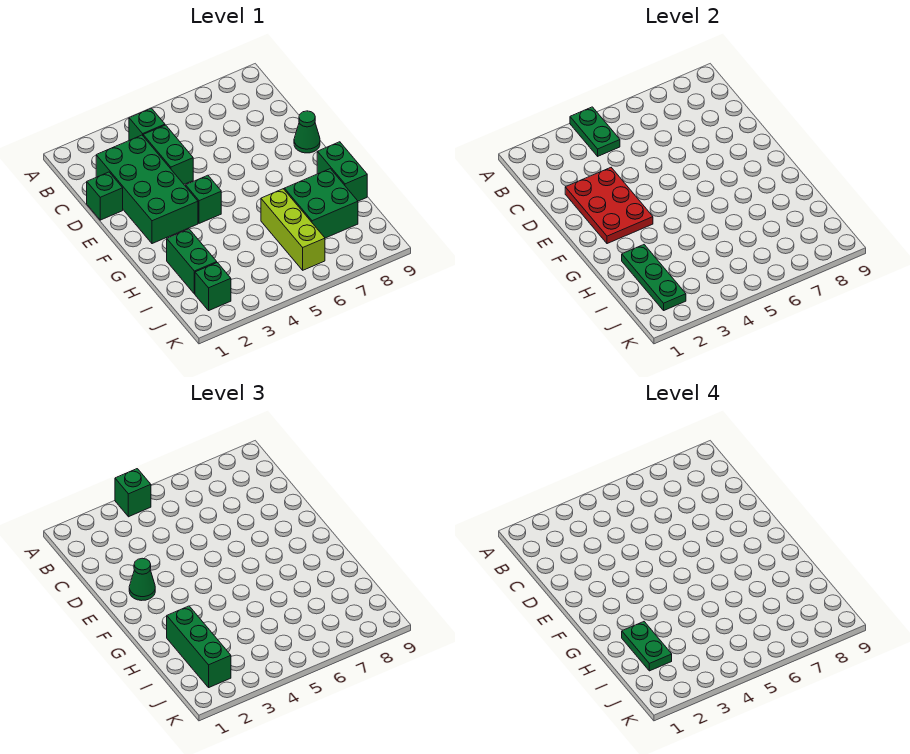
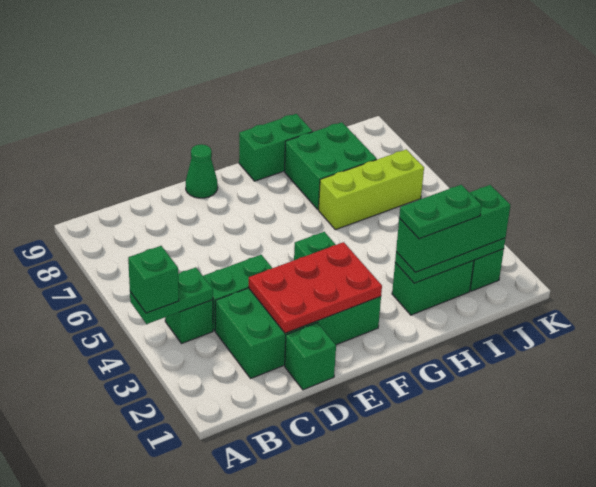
green 1x1 cone [129,558,155,601] -> none

